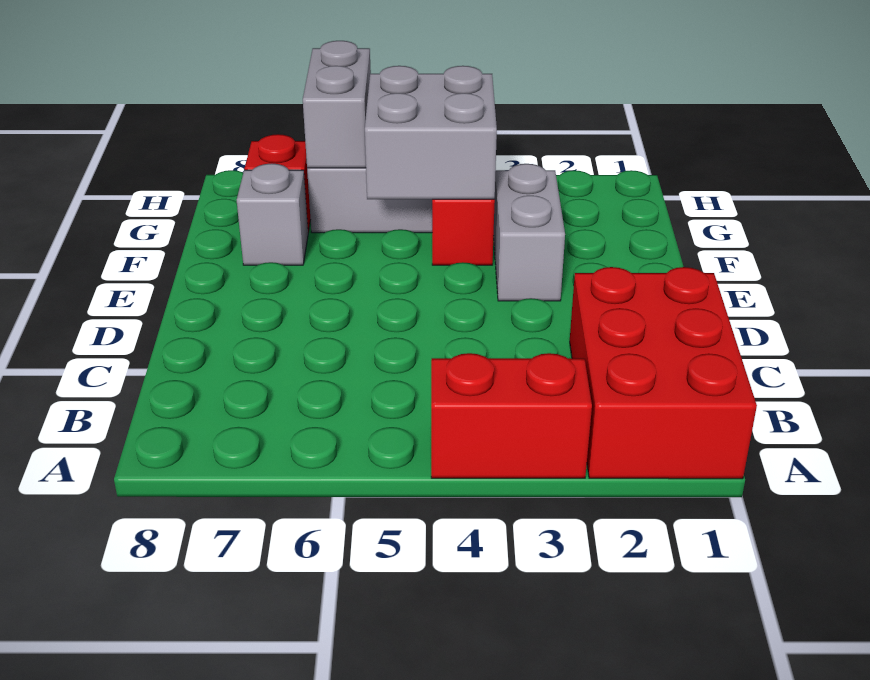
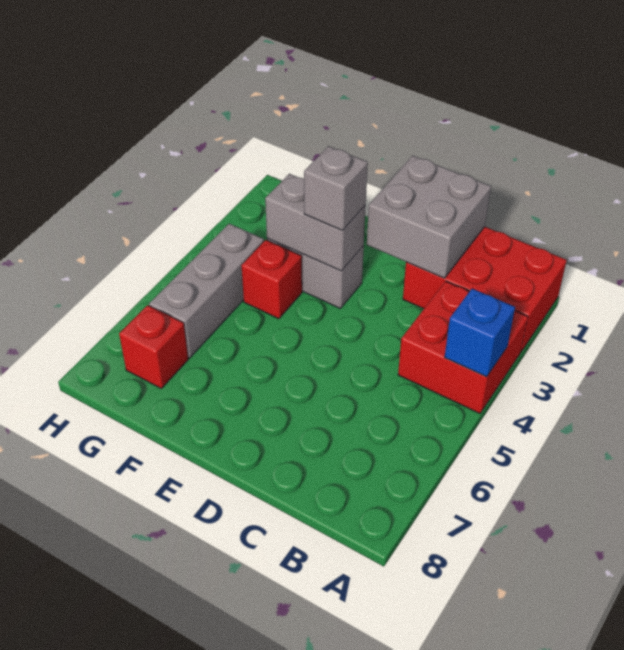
red 1x2 brick [431,353,592,478] -> red 2x2 brick [398,281,528,413]
none -> blue 1x1 brick [445,289,515,377]
grey 2x2 brick [365,66,497,199] -> grey 2x2 brick moved to [367,156,491,278]
grey 1x1 brick [237,163,308,265] -> grey 1x1 brick moved to [304,146,368,230]
grey 1x2 brick [303,41,371,168] -> grey 1x2 brick moved to [265,174,366,271]

